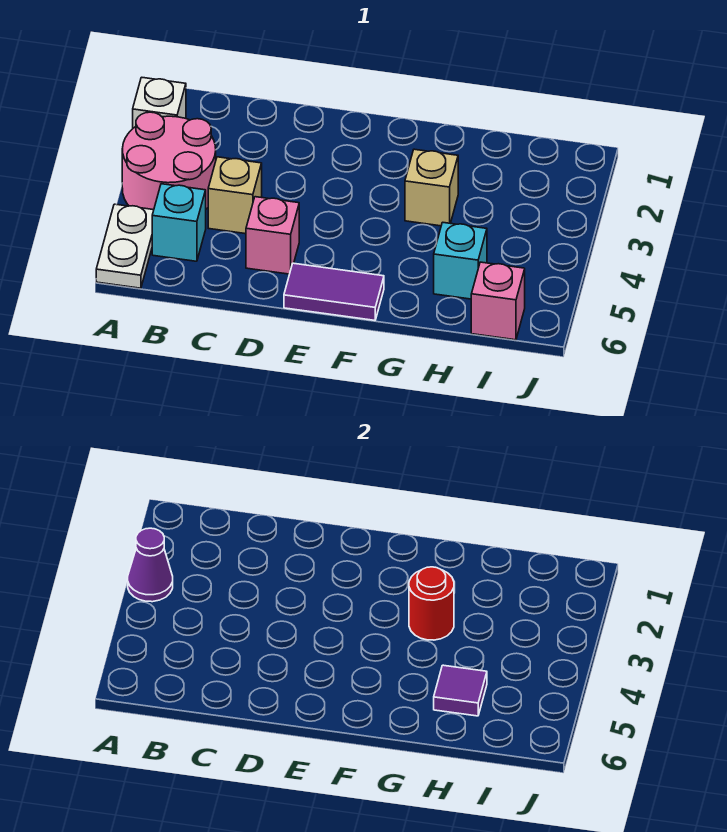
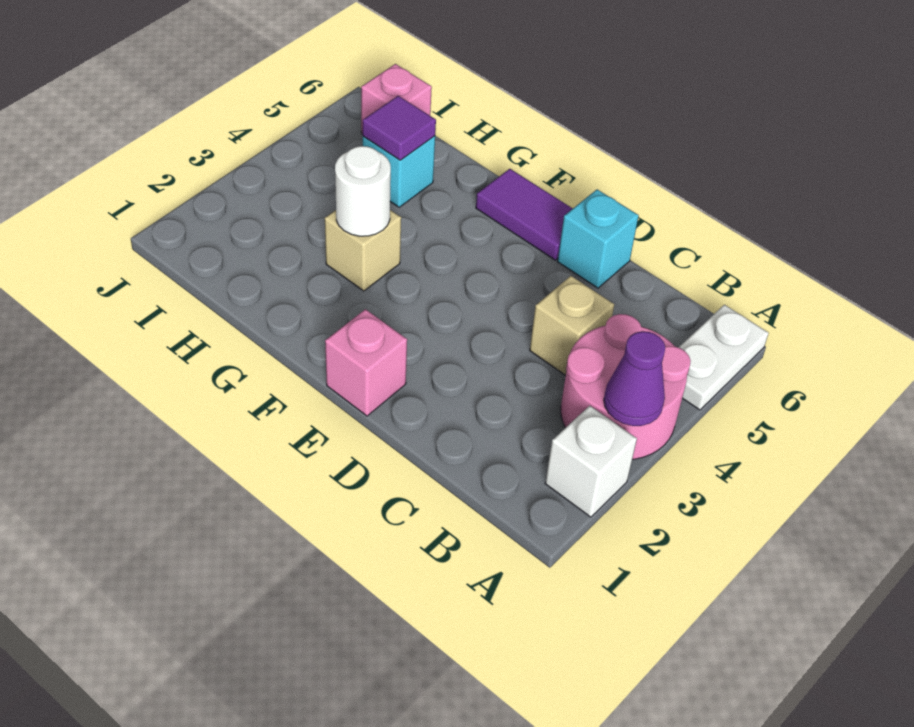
cyan 1x1 brick [152,184,206,261] -> cyan 1x1 brick moved to [557,189,639,288]
pink 1x1 brick [246,197,299,274] -> pink 1x1 brick moved to [325,309,407,416]
red 1x1 round brick [409,567,454,640] -> white 1x1 round brick [335,146,391,236]

